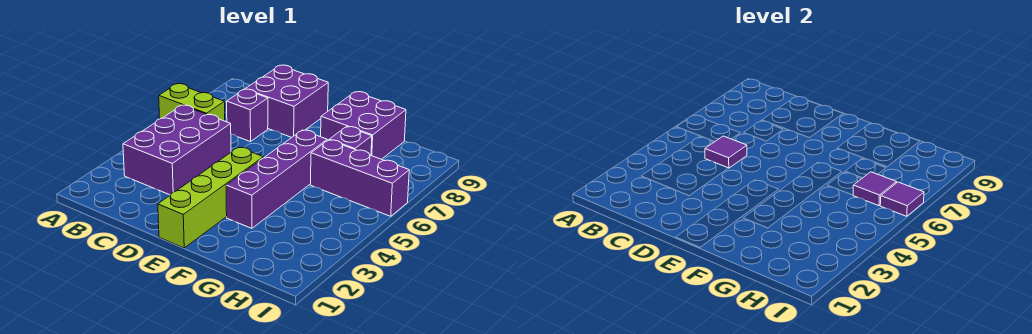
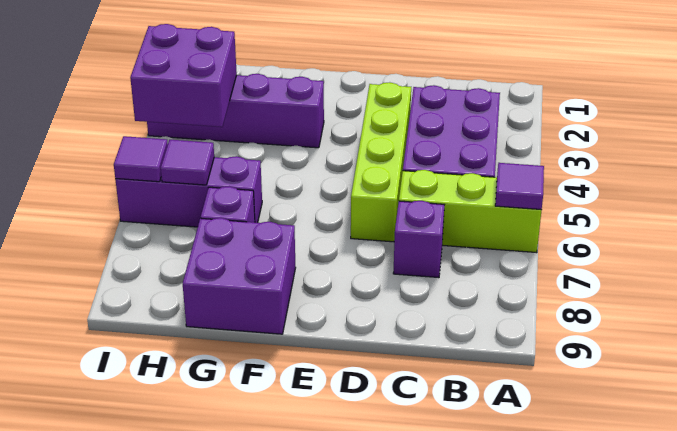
lime 1x2 brick [159,84,225,121] -> lime 1x3 brick [399,170,542,253]
purple 1x1 tile [705,136,747,168] -> purple 1x1 tile moved to [495,163,544,210]
purple 2x2 brick [245,65,328,138] -> purple 2x2 brick moved to [130,24,237,127]
lime 1x4 brick [158,147,263,248] -> lime 1x4 brick moved to [351,82,411,242]
purple 1x4 brick [226,130,327,228] -> purple 1x4 brick turned to [147,74,324,148]

